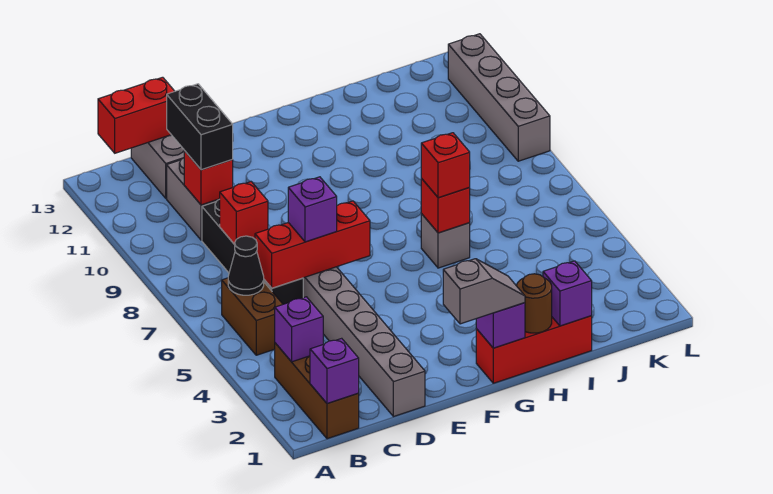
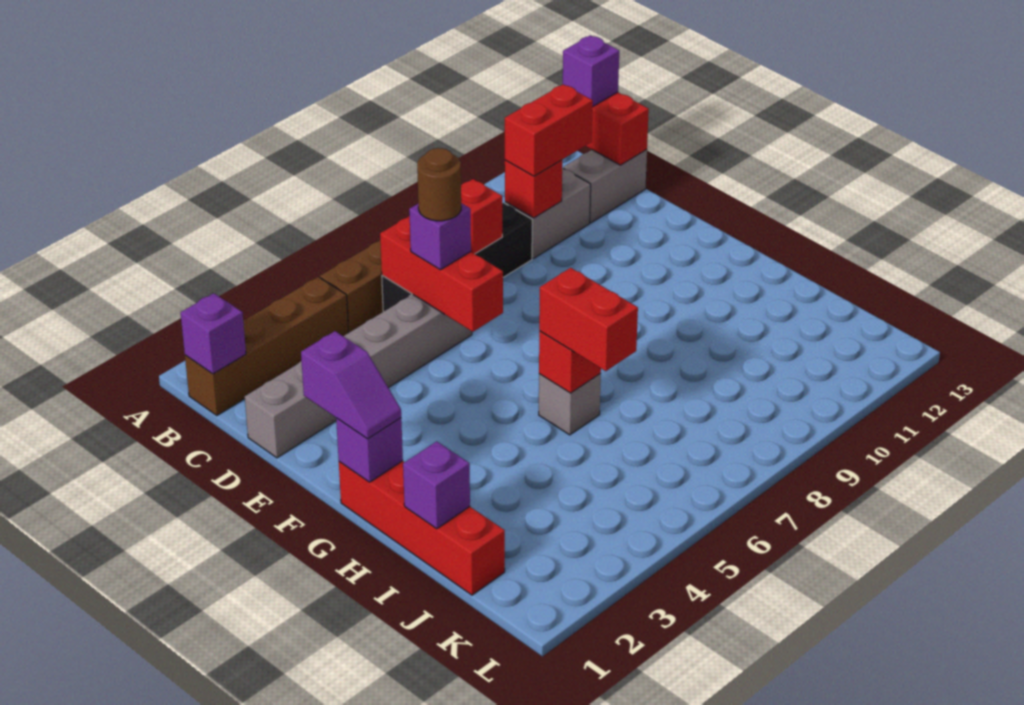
brown 1x3 brick [275,343,359,439] -> brown 1x4 brick [185,277,348,416]
purple 1x1 brick [275,297,323,362] -> purple 1x1 brick moved to [563,35,619,106]
black 1x1 cone [228,236,264,295] -> none
black 1x2 brick [167,84,233,170] -> red 1x2 brick [505,84,593,176]
grey 1x2 slope [443,259,525,324] -> purple 1x2 slope [301,331,401,439]
red 1x3 brick [476,316,592,383] -> red 1x4 brick [339,461,505,595]
brown 1x1 round brick [516,274,552,333] -> brown 1x1 round brick moved to [417,148,461,221]
red 1x1 brick [421,133,470,198] -> red 1x2 brick [539,268,638,371]
grey 1x4 brick [448,34,550,161] -> none

